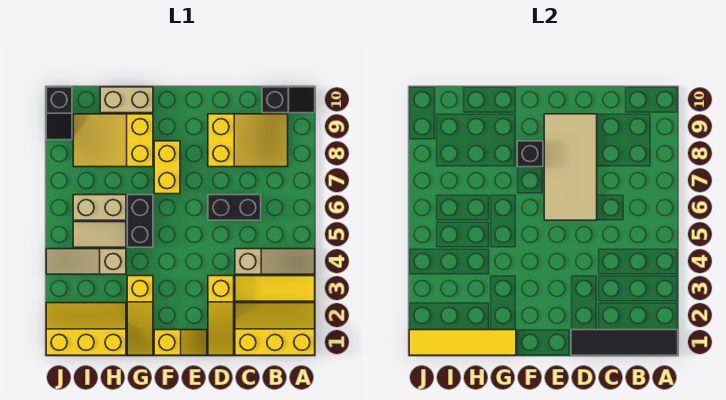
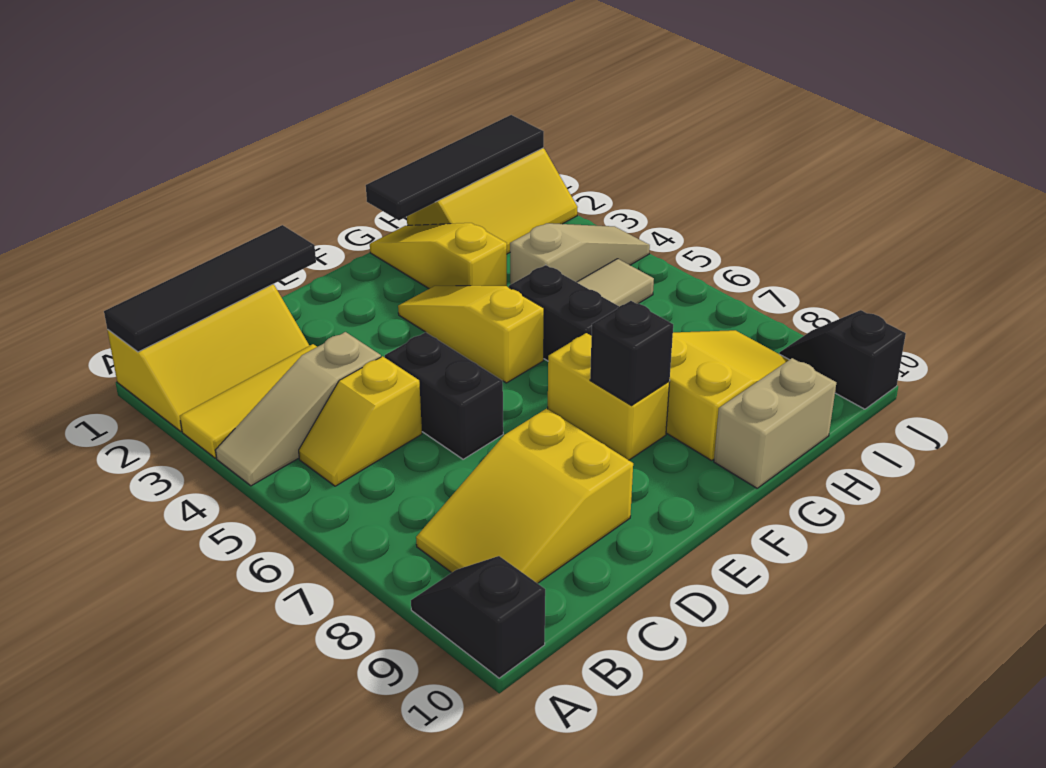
black 1x2 slope [262,87,315,113] -> black 1x2 slope turned to [411,556,545,678]
black 1x2 brick [208,195,261,220] -> black 1x2 brick turned to [385,332,503,459]
yellow 1x3 slope [208,276,234,355] -> yellow 1x3 slope moved to [398,286,544,383]
tan 2x4 tile [544,114,597,220] -> none
yellow 1x2 slope [154,330,207,355] -> yellow 1x2 slope moved to [299,356,422,486]
yellow 1x4 tile [409,330,516,355] -> black 1x4 tile [366,115,544,220]
tan 1x2 brick [73,195,126,220] -> none

